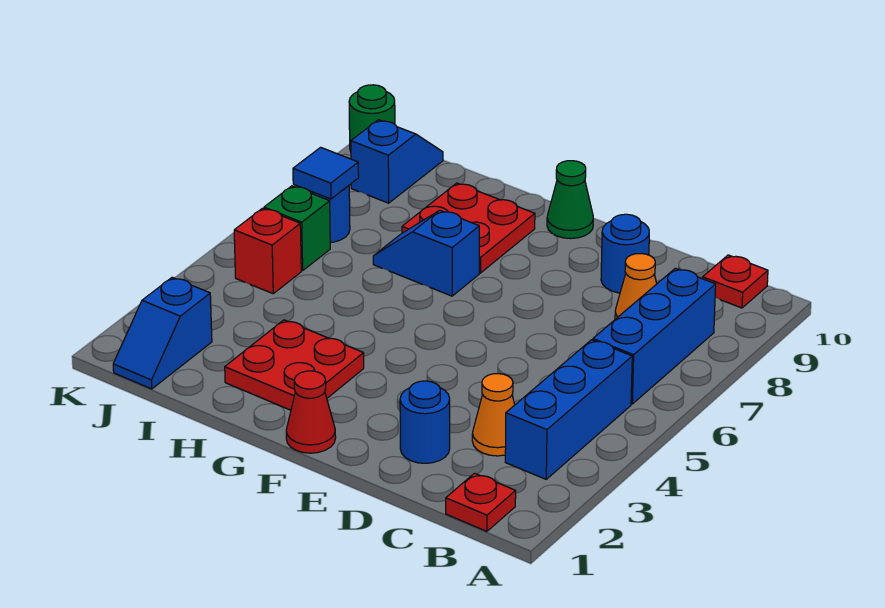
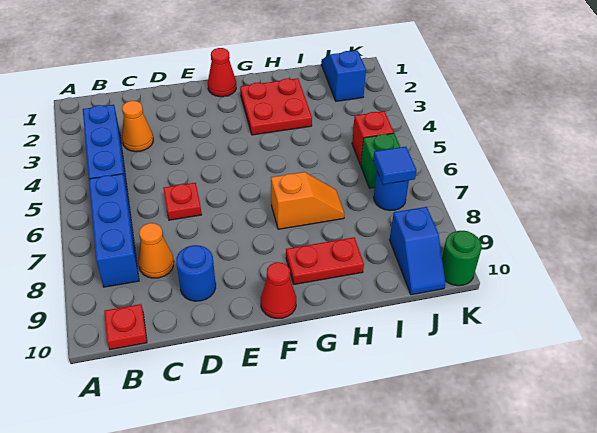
red 1x1 plate [446,473,516,531] -> red 1x1 plate moved to [163,183,202,220]
blue 1x1 round brick [400,381,450,463] -> none
green 1x1 cone [547,161,593,239] -> red 1x1 cone [261,262,296,318]
blue 1x2 slope [373,210,479,296] -> orange 1x2 slope [271,172,344,229]
red 2x2 plate [402,183,535,273] -> red 1x2 plate [286,237,364,284]

